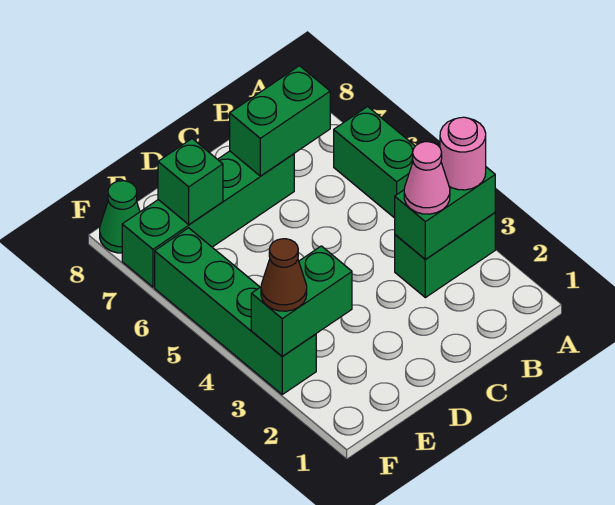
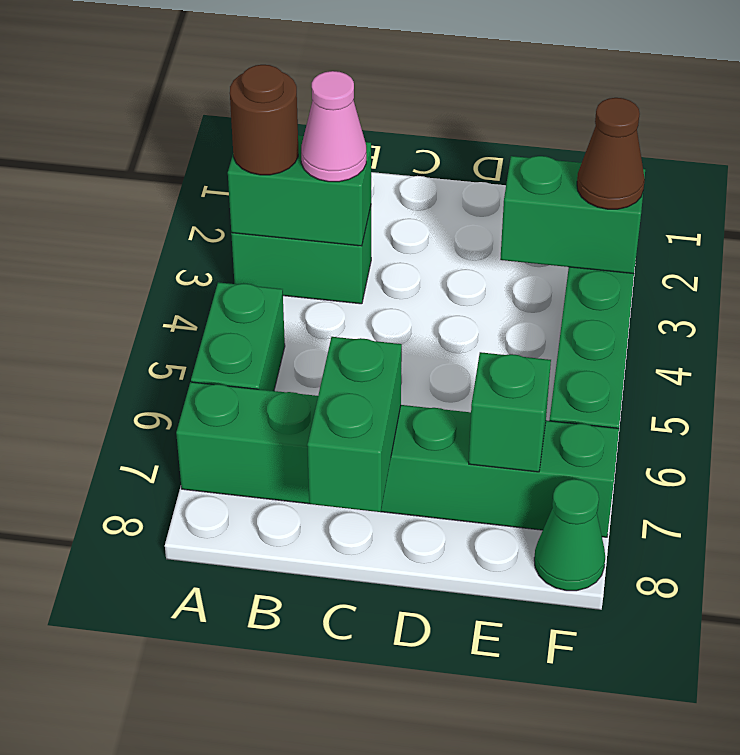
pink 1x1 round brick [440,117,486,190] -> brown 1x1 round brick [230,65,298,175]
green 1x2 brick [230,66,330,176] -> green 1x2 brick turned to [307,337,402,512]
green 1x4 brick [122,151,294,287] -> green 1x6 brick [176,382,619,537]

